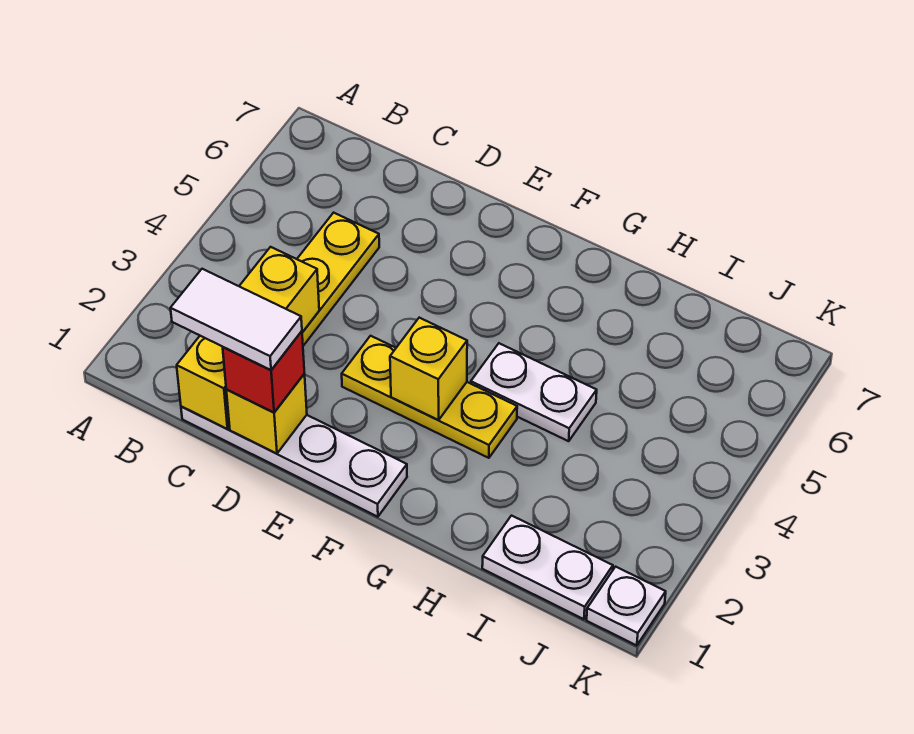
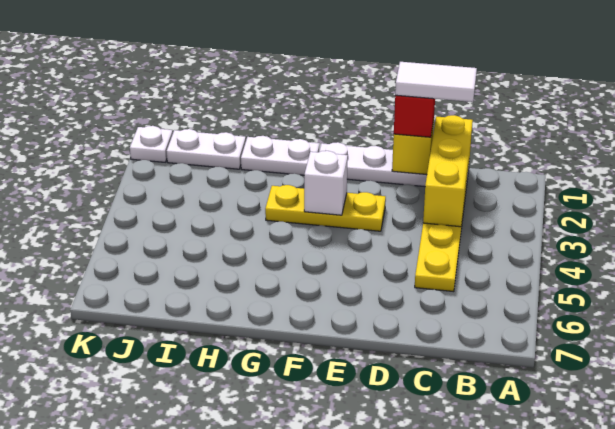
yellow 1x1 brick [390,318,467,420] -> white 1x1 brick [304,151,348,215]
white 1x2 plate [471,343,597,441] -> white 1x2 plate moved to [241,136,319,175]

